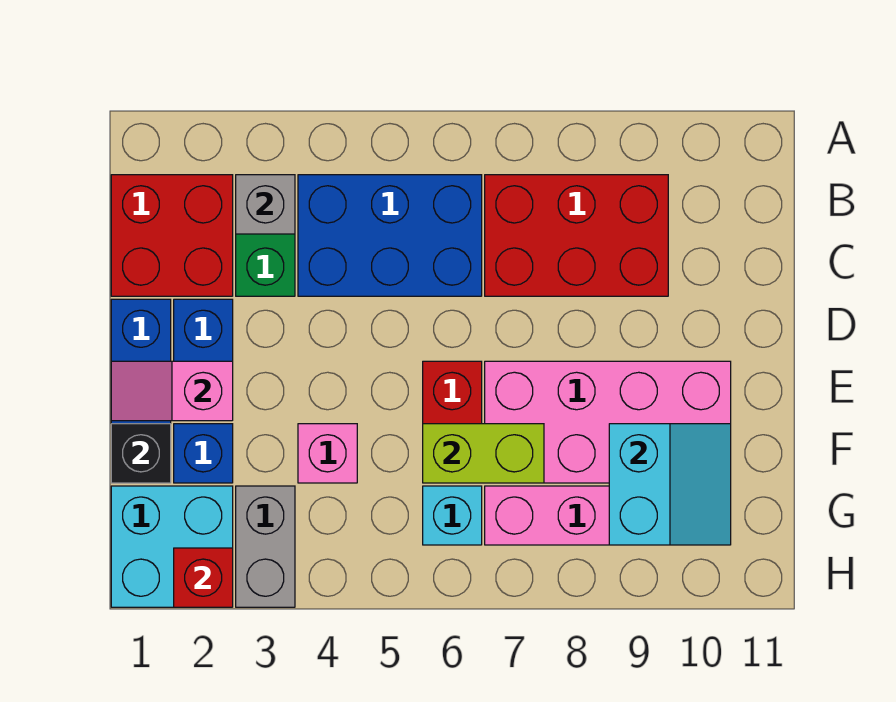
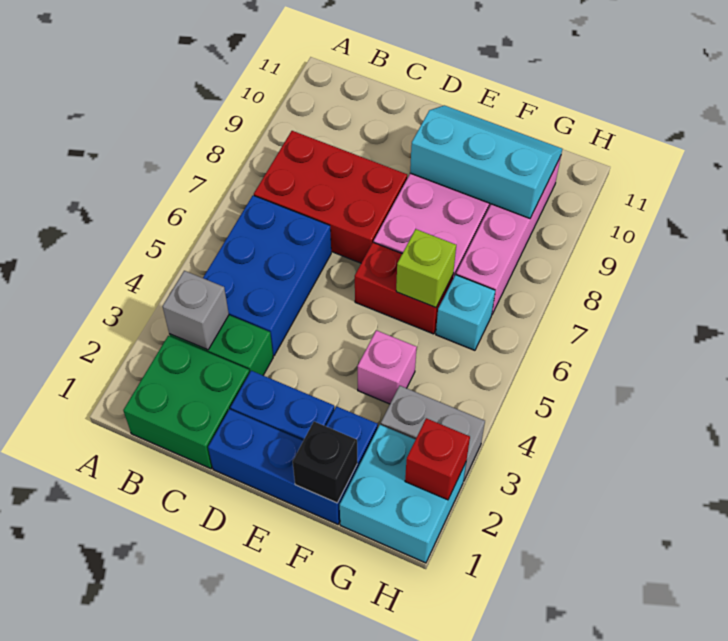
red 2x2 brick [111,175,233,296] -> green 2x2 brick [123,336,250,469]
red 2x3 brick [485,175,668,296] -> red 2x3 brick turned to [254,131,407,263]
pink 1x2 slope [111,361,233,421] -> none
lime 1x2 brick [423,424,544,483] -> lime 1x1 brick [396,229,456,308]
cyan 2x2 slope [609,424,731,545] -> cyan 2x3 slope [410,105,562,218]

